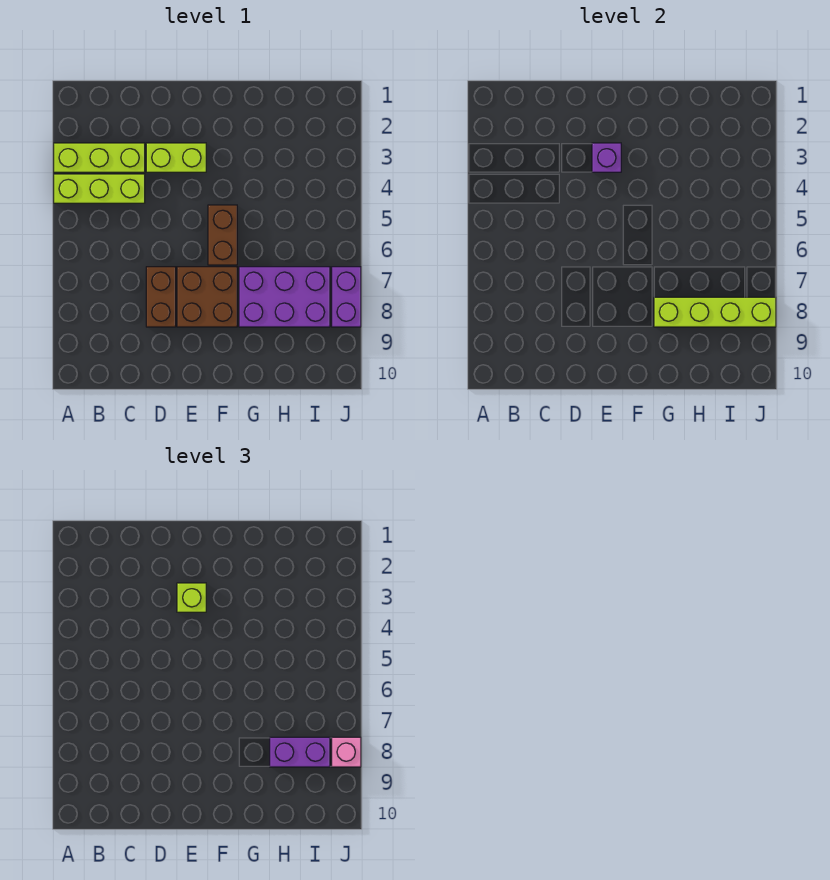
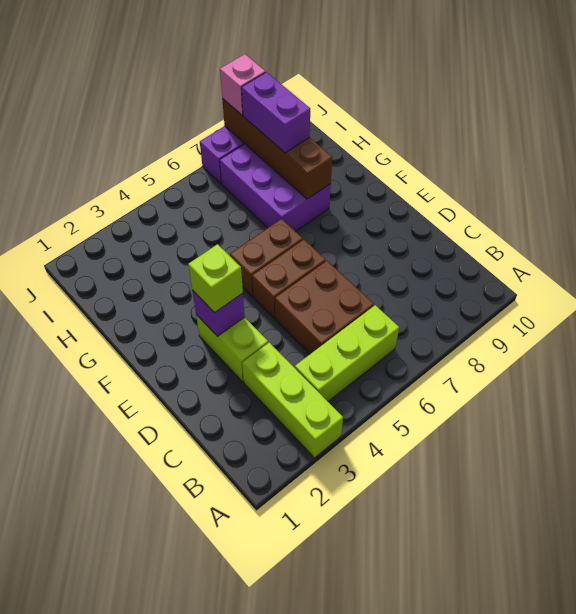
lime 1x3 brick [54,174,145,203] -> lime 1x3 brick turned to [295,305,399,402]
brown 1x2 brick [146,267,176,327] -> brown 1x2 brick moved to [252,240,326,319]
brown 2x2 brick [177,267,237,327] -> brown 2x2 brick moved to [275,261,374,354]
lime 1x4 brick [654,297,776,327] -> brown 1x4 brick [222,98,332,199]

